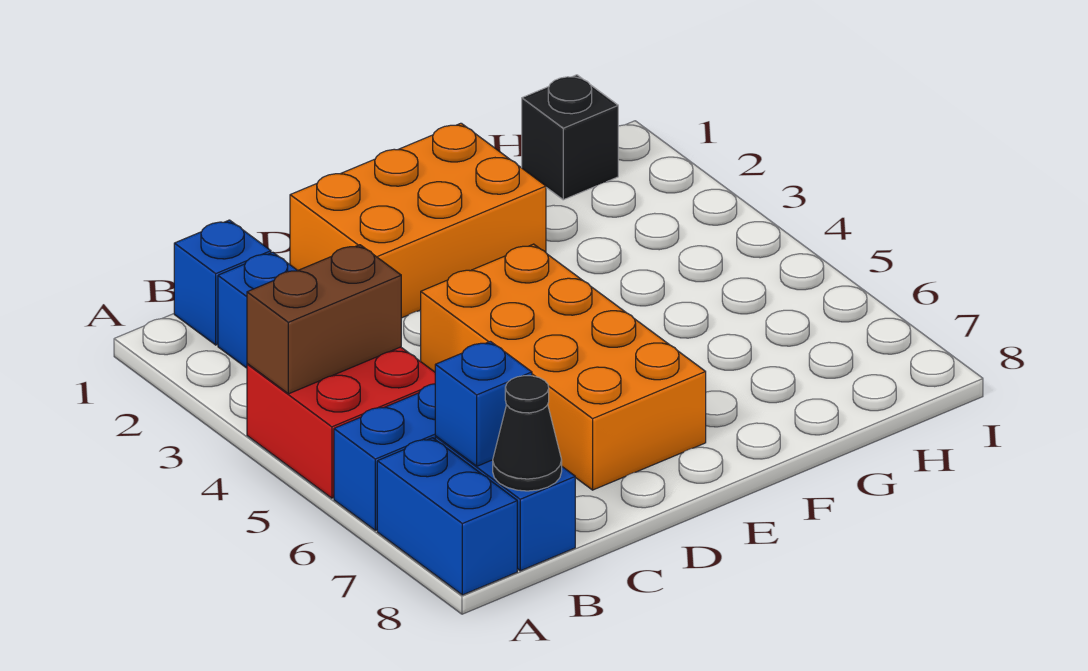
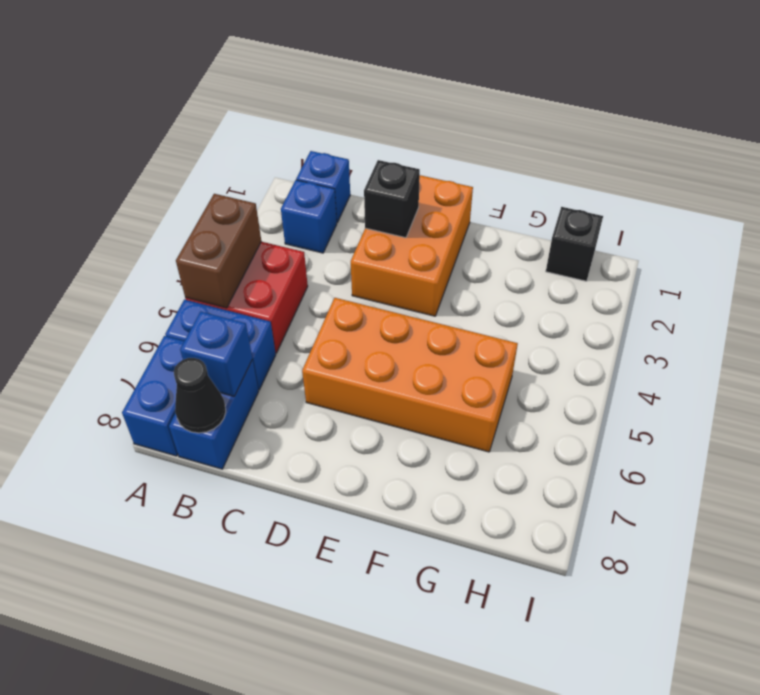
brown 1x2 brick [247,245,401,394] -> brown 1x2 brick turned to [176,194,261,308]
orange 2x3 brick [290,123,546,318] -> orange 2x3 brick turned to [351,175,473,316]
none -> black 1x1 brick [364,160,420,238]
orange 2x4 brick [421,244,706,490] -> orange 2x4 brick turned to [302,298,518,452]

